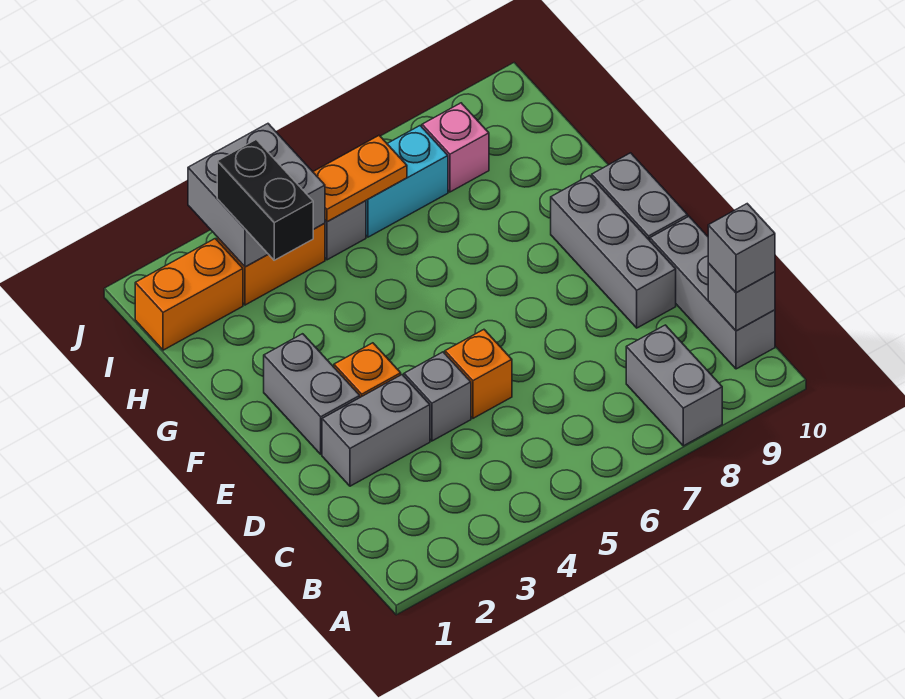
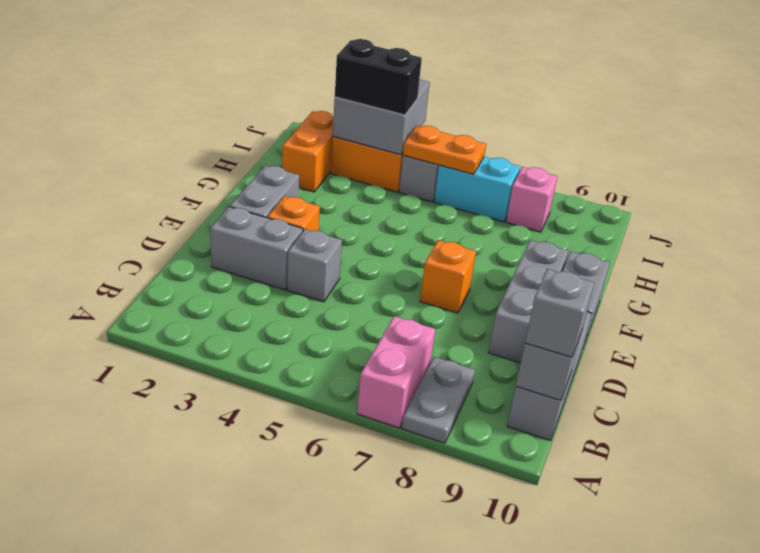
none -> pink 1x2 brick [357,316,435,428]
grey 1x2 brick [626,325,722,446] -> grey 1x2 plate [402,357,475,443]
orange 1x1 brick [445,330,512,418] -> orange 1x1 brick moved to [420,240,476,313]
black 1x2 brick [217,140,313,260] -> black 1x2 brick turned to [335,39,422,115]
orange 1x2 brick [135,239,243,350] -> orange 1x2 brick turned to [282,111,334,192]

